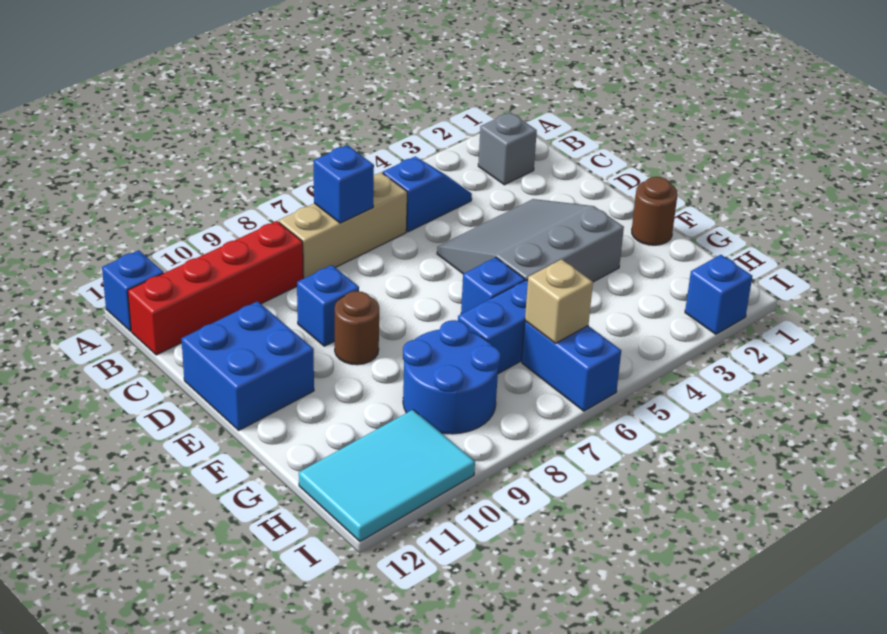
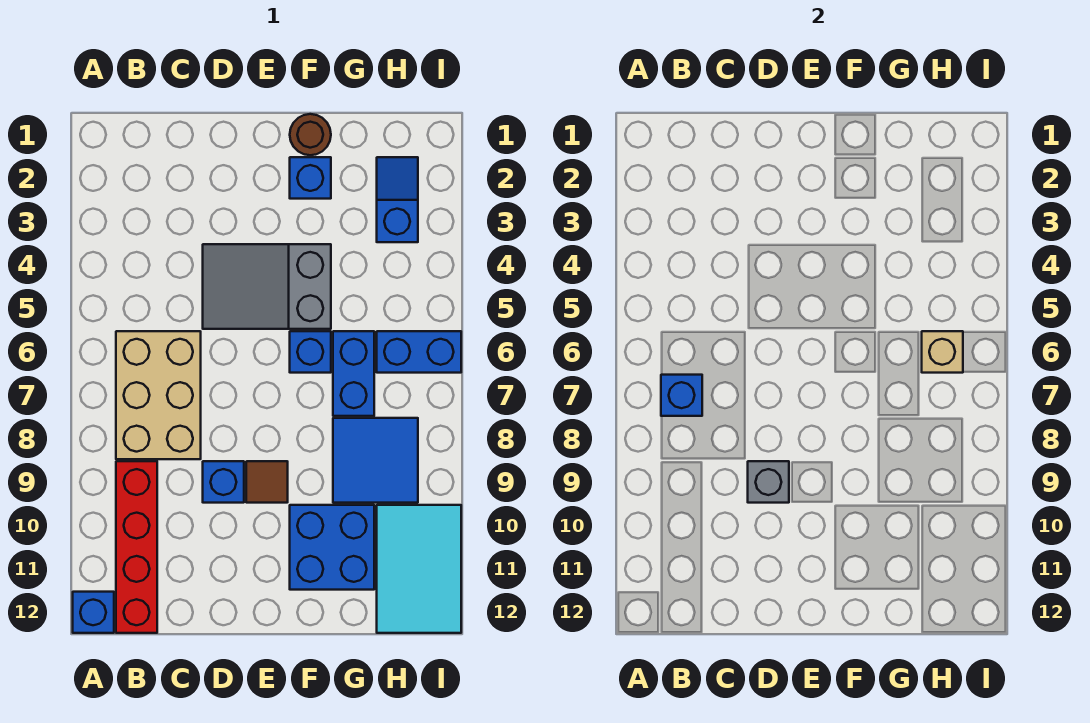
grey 1x1 brick [478,112,537,185] -> grey 1x1 brick moved to [748,461,789,503]
blue 1x2 slope [383,156,472,232] -> blue 1x2 slope moved to [377,157,418,242]
tan 1x3 brick [278,172,407,279] -> tan 2x3 brick [116,331,201,459]
grey 3x3 slope [437,199,624,282] -> grey 2x3 slope [203,244,331,329]
blue 2x2 brick [181,301,314,430] -> blue 2x2 brick moved to [290,505,374,590]
brown 1x1 round brick [335,291,379,365] -> brown 1x1 tile [246,461,288,503]
blue 2x2 round brick [403,320,500,434] -> blue 2x2 tile [333,418,418,503]
blue 1x1 brick [685,255,752,334] -> blue 1x1 brick moved to [290,157,331,199]

